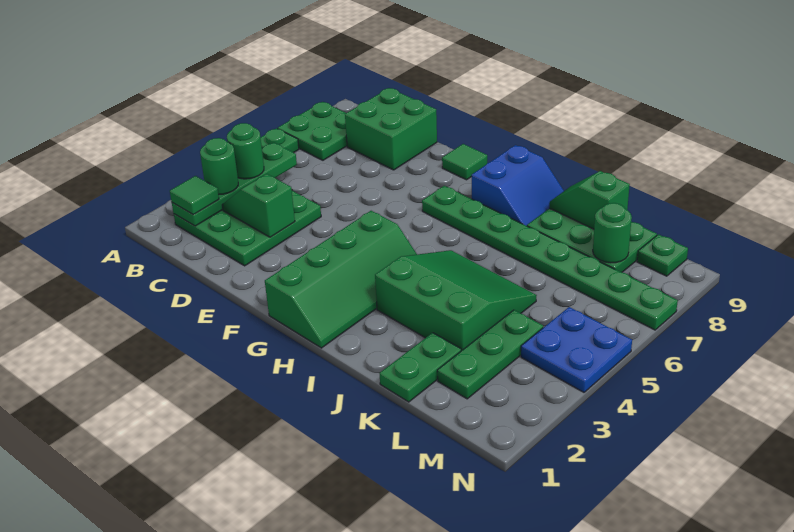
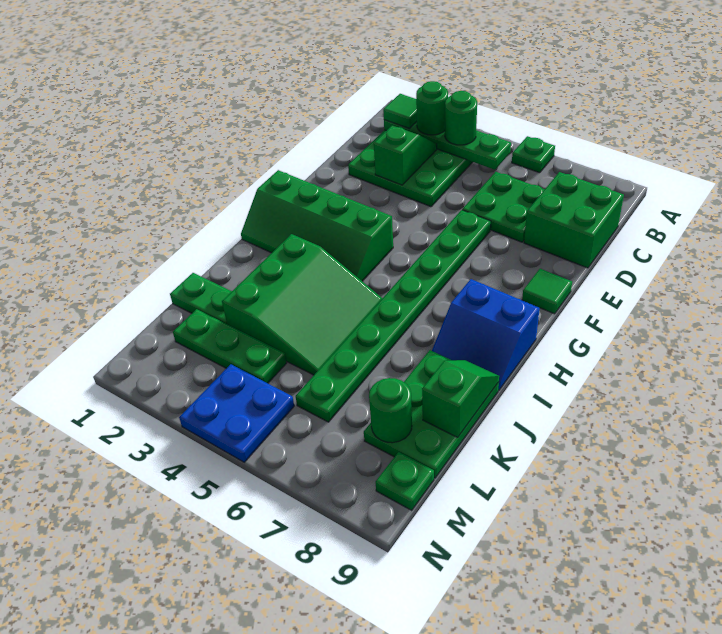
green 2x2 plate [278,102,347,160] -> green 2x2 plate moved to [462,172,545,242]
green 1x8 plate [422,186,678,330] -> green 1x8 plate moved to [296,210,491,422]

